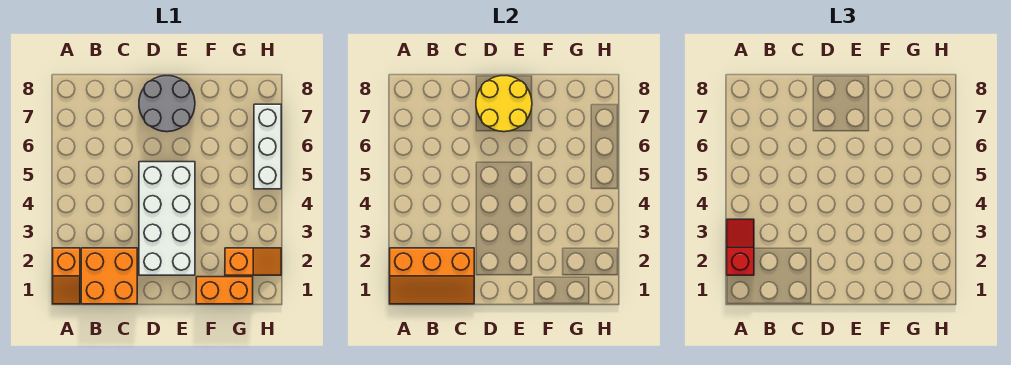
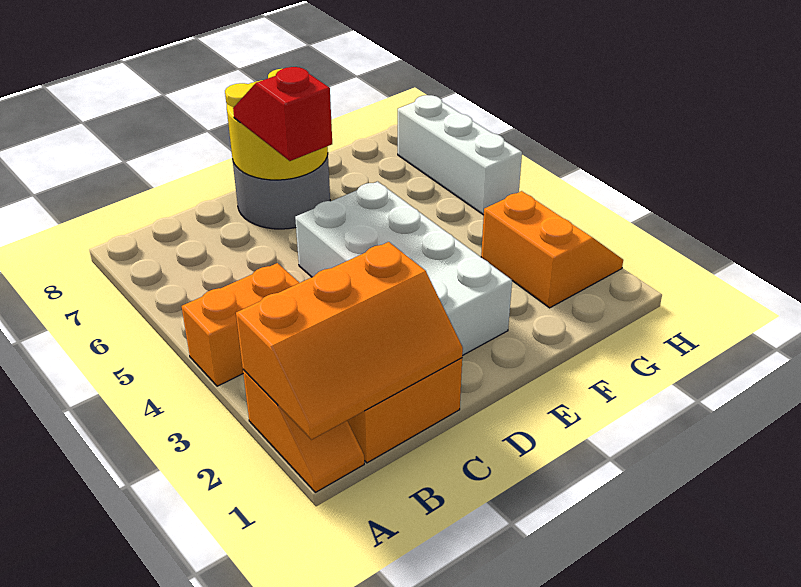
red 1x2 slope [727,219,754,275] -> red 1x2 slope moved to [233,67,332,161]
orange 1x2 brick [196,277,253,304] -> orange 1x2 brick moved to [182,263,299,386]
orange 1x2 slope [225,248,281,275] -> orange 2x2 slope [481,191,623,308]

